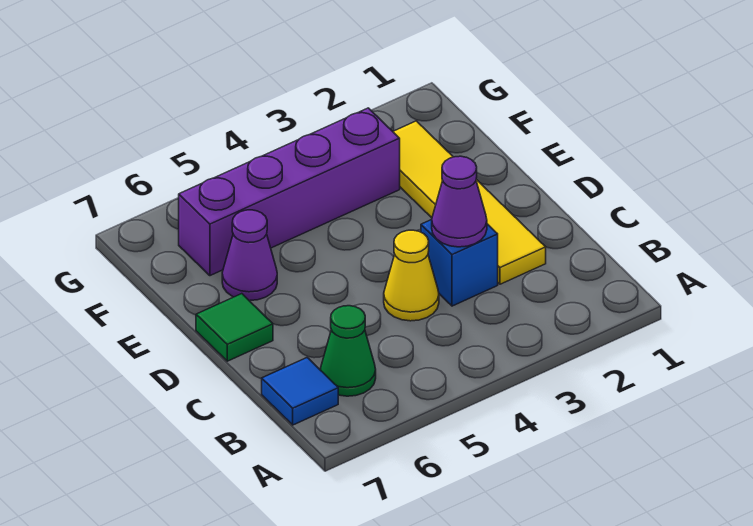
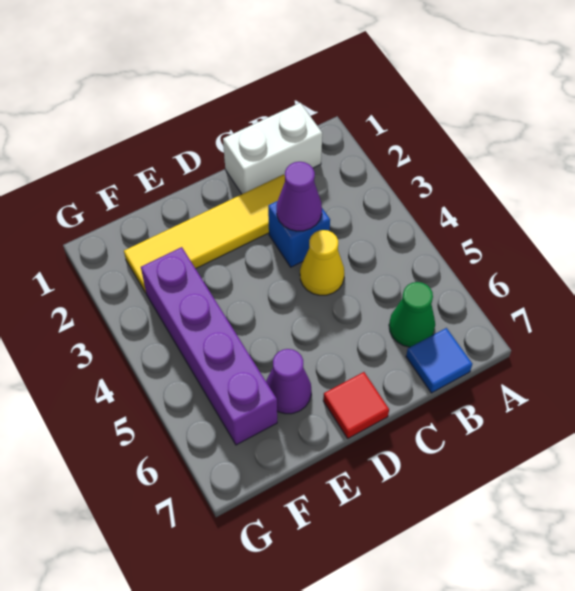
none -> white 1x2 brick [223,103,322,194]
green 1x1 tile [196,294,273,361] -> red 1x1 tile [323,372,389,438]

